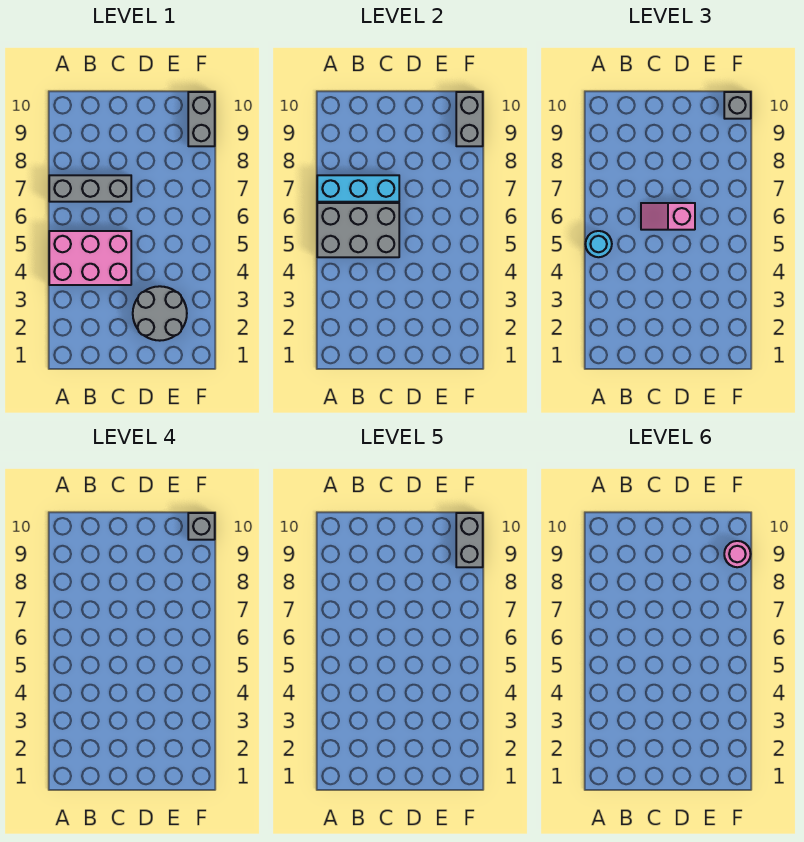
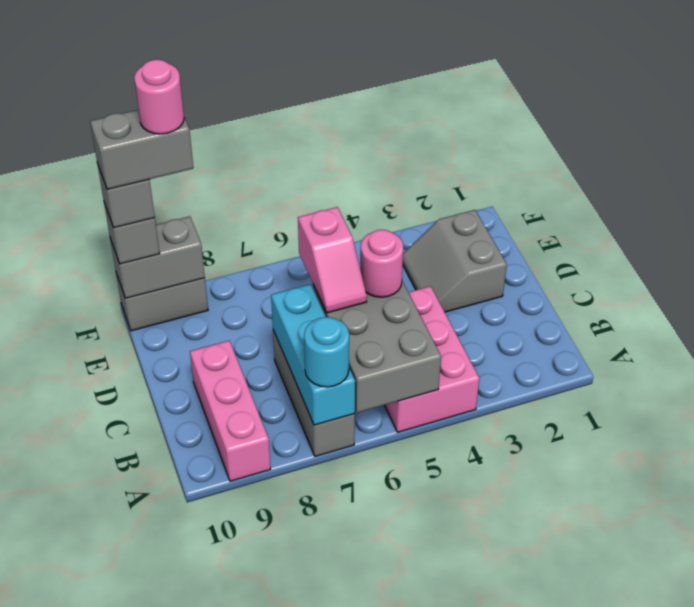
cyan 1x1 round brick [586,231,612,257] -> cyan 1x1 round brick moved to [304,317,349,387]
none -> pink 1x3 brick [190,341,271,481]
none -> pink 1x1 round brick [360,230,403,297]
grey 2x2 round brick [133,286,187,341] -> grey 2x2 slope [403,210,507,312]

